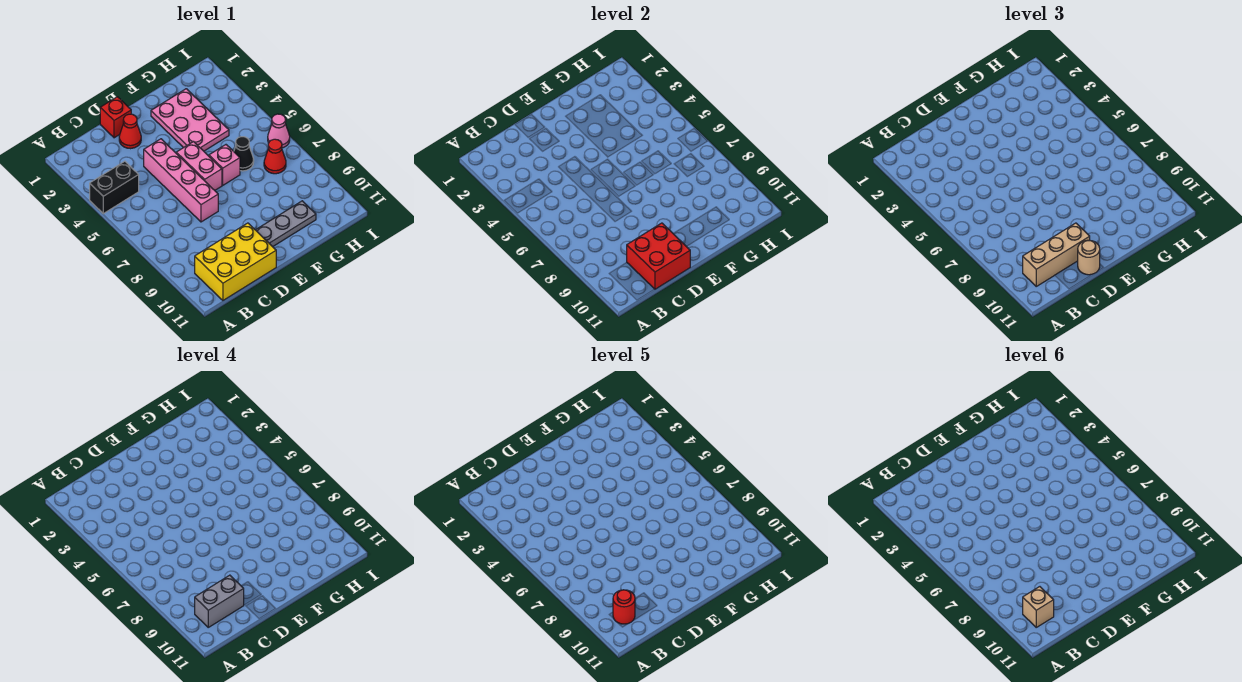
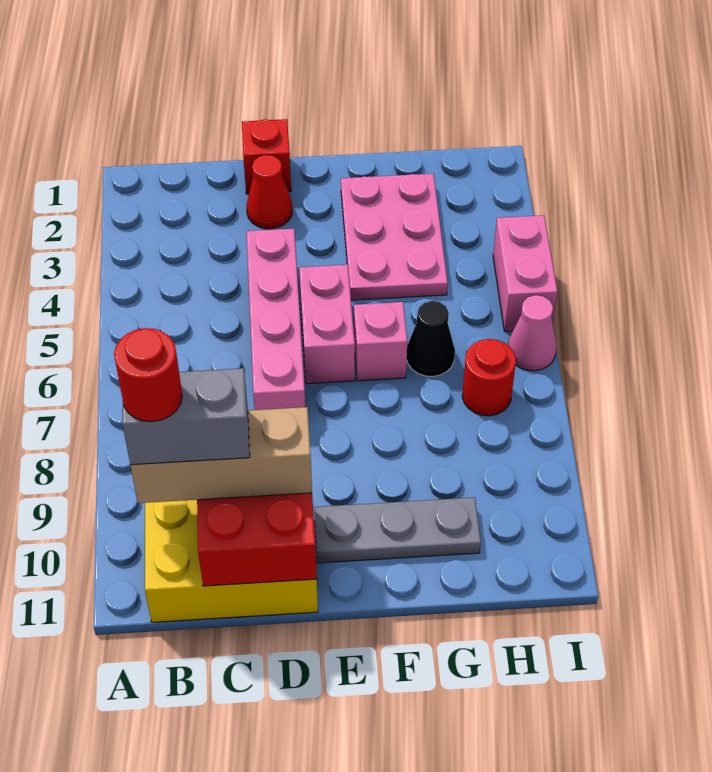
black 1x2 brick [90,161,139,214] -> none
tan 1x1 brick [1023,587,1054,627] -> none
tan 1x1 round brick [1078,240,1100,275] -> none
red 1x1 cone [264,139,286,174] -> red 1x1 round brick [462,339,516,416]
none -> pink 1x2 brick [493,215,557,331]

